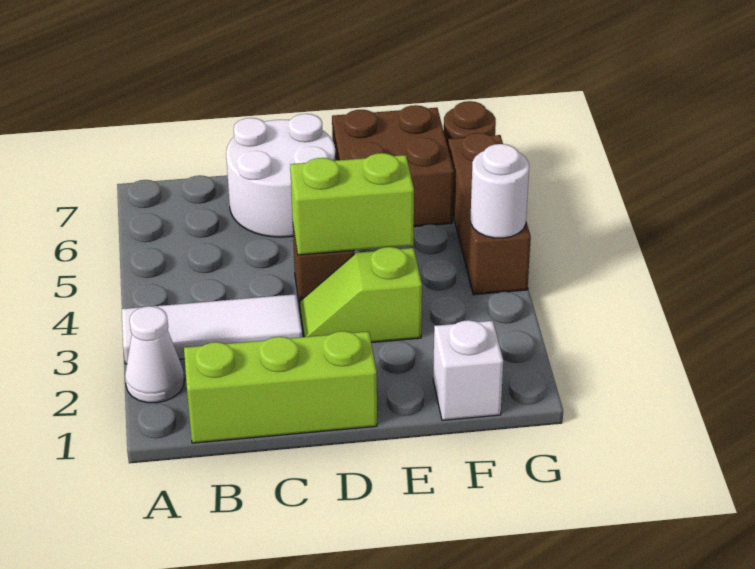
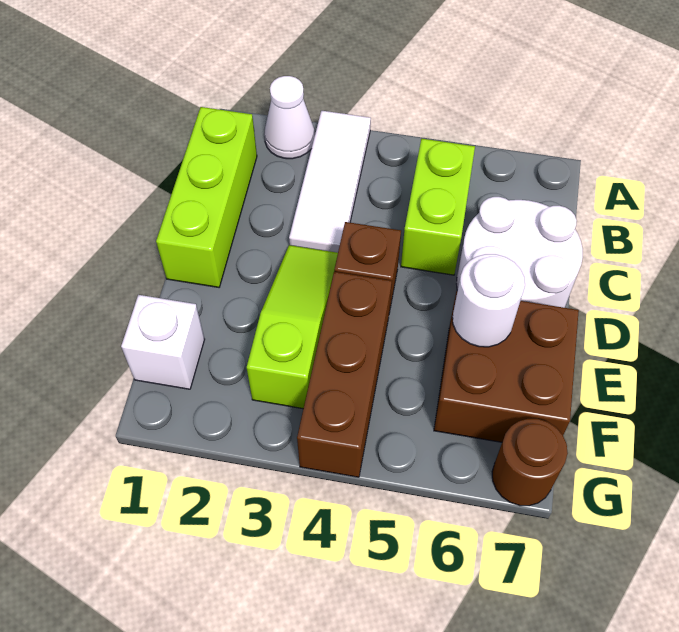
lime 1x2 slope [300,247,422,343] -> lime 1x3 slope [247,245,338,409]
lime 1x2 brick [290,153,414,255] -> lime 1x2 brick moved to [401,139,475,275]
brown 1x3 brick [448,133,531,295] -> brown 1x3 brick turned to [297,272,392,477]
white 1x1 round brick [471,144,529,238] -> white 1x1 round brick moved to [453,254,525,347]

